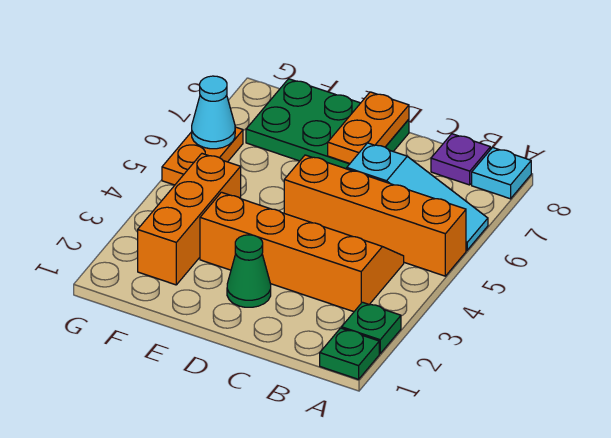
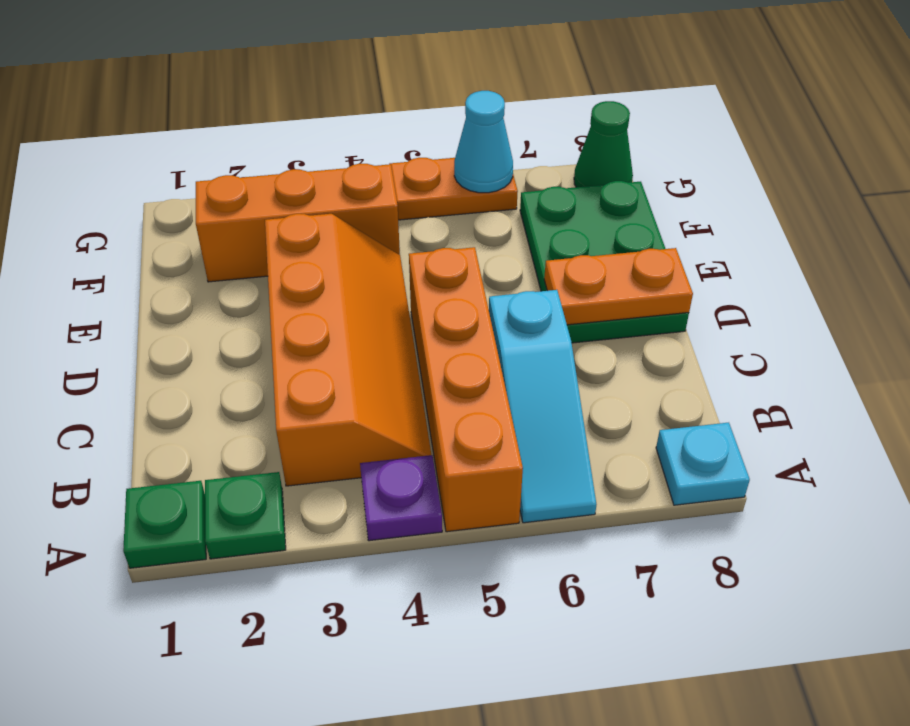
purple 1x1 plate [431,134,490,185] -> purple 1x1 plate moved to [360,455,442,541]
green 1x1 cone [227,235,271,307] -> green 1x1 cone moved to [574,101,633,187]

